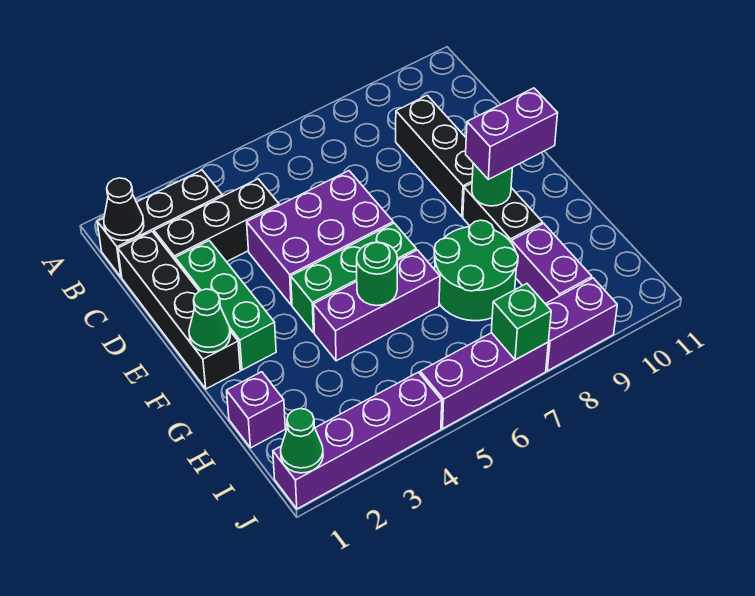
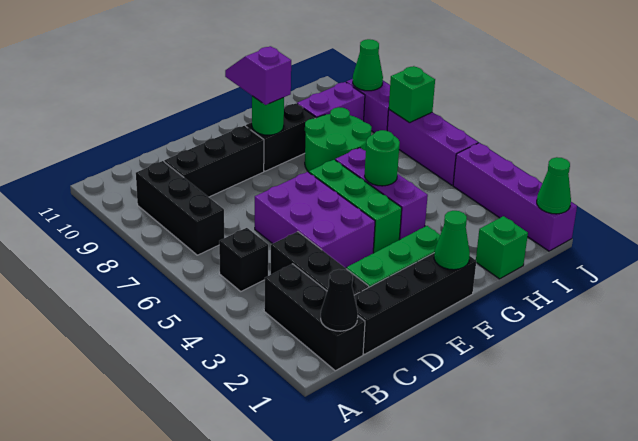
none -> black 1x1 brick [219,228,268,291]
none -> black 1x3 brick [136,161,224,255]
purple 1x2 brick [466,88,558,179] -> purple 1x2 slope [225,46,291,105]
purple 1x1 brick [227,372,285,448] -> green 1x1 brick [476,216,528,279]
none -> green 1x1 cone [353,39,383,91]

